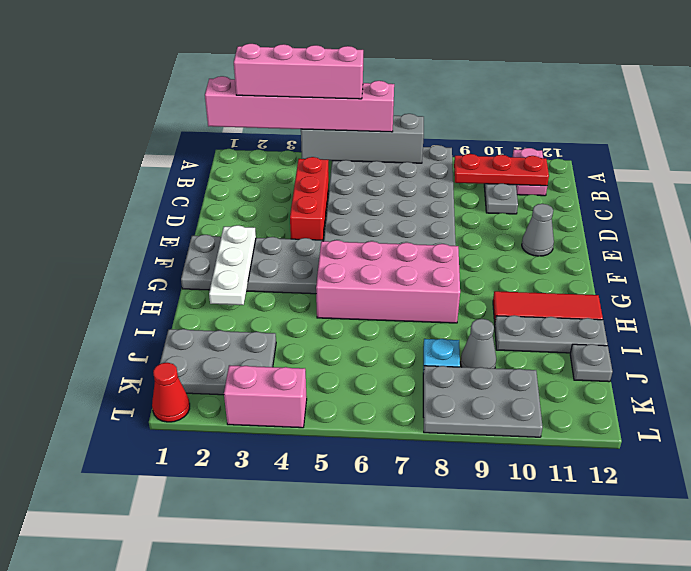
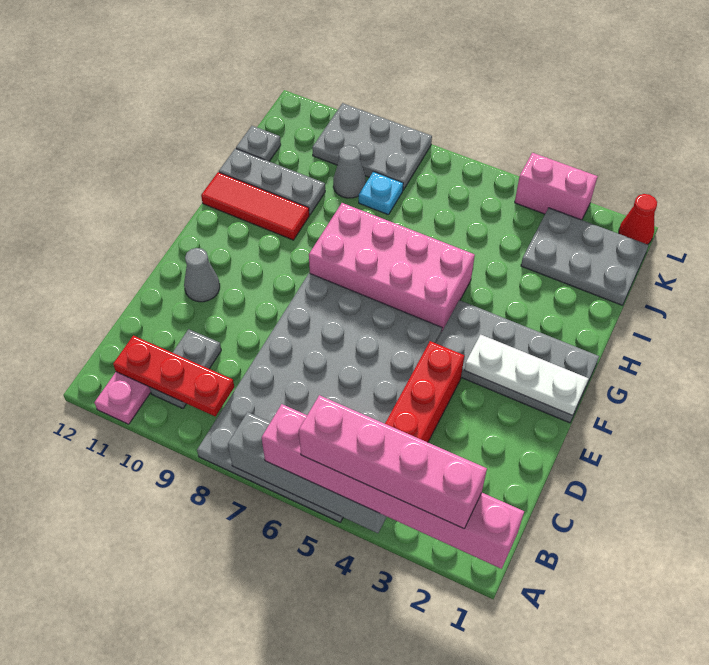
white 1x3 plate [209,225,256,305] -> white 1x3 plate turned to [465,335,588,415]

